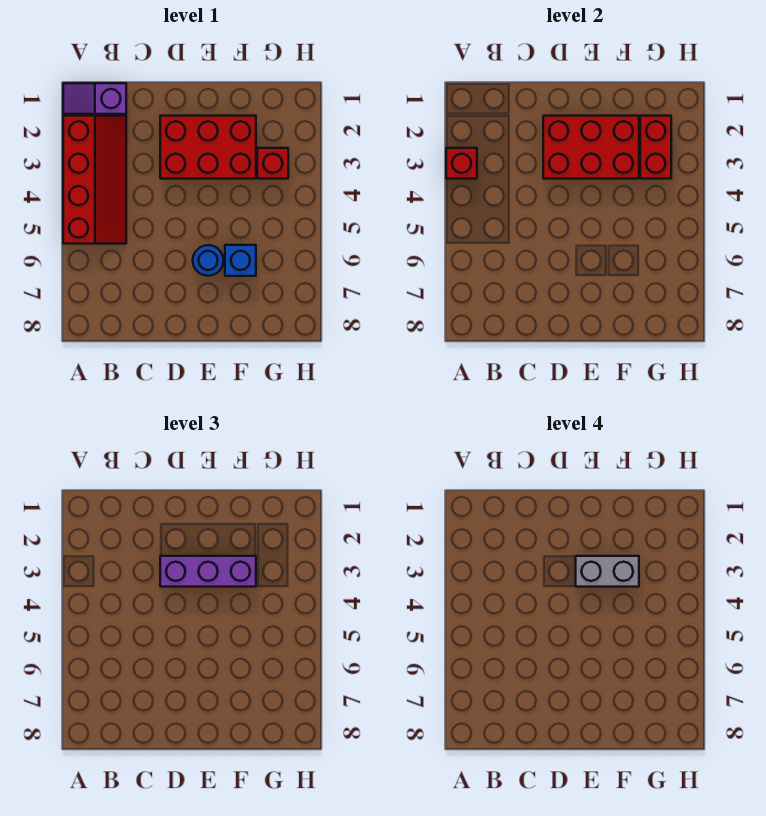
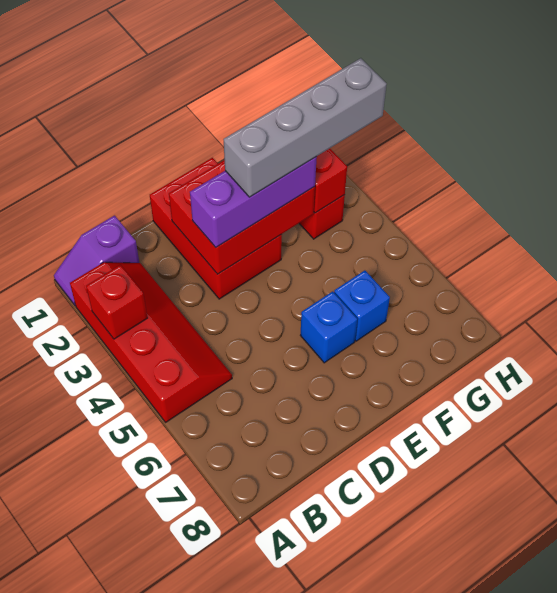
red 2x3 brick [160,116,256,179] -> red 2x3 brick turned to [150,158,282,299]
grey 1x2 brick [576,556,639,587] -> grey 1x4 brick [223,58,387,197]
blue 1x1 round brick [193,245,223,276] -> blue 1x1 brick [300,291,357,363]

